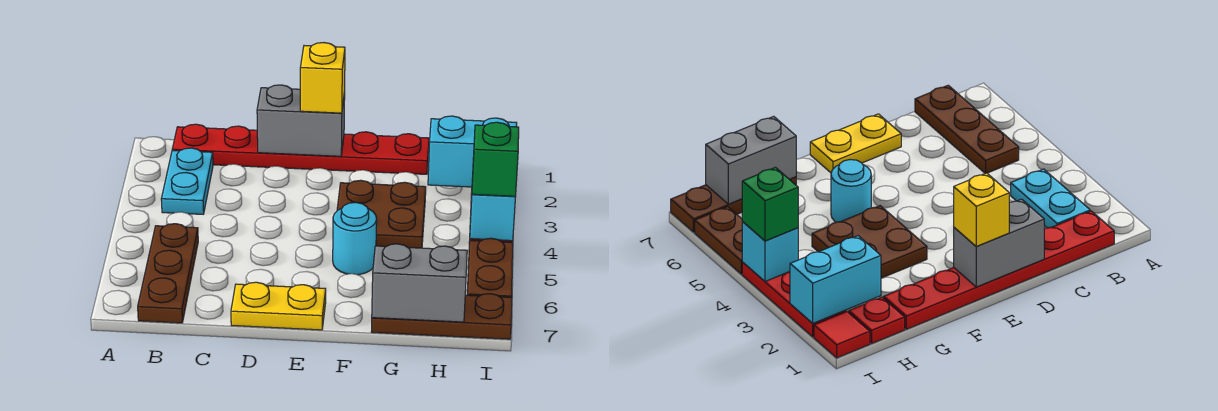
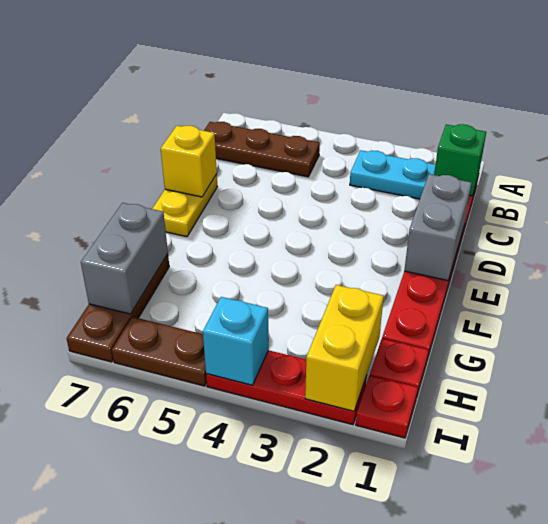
yellow 1x1 brick [300,43,345,113] -> yellow 1x1 brick moved to [161,126,217,197]
brown 2x2 plate [337,180,426,248] -> none
cyan 1x1 round brick [333,202,377,275] -> none
cyan 1x2 brick [428,116,517,187] -> yellow 1x2 brick [305,285,384,411]
red 1x1 tile [814,312,870,358] -> red 1x1 plate [356,375,418,438]
green 1x1 brick [472,122,519,196] -> green 1x1 brick moved to [434,124,486,196]

